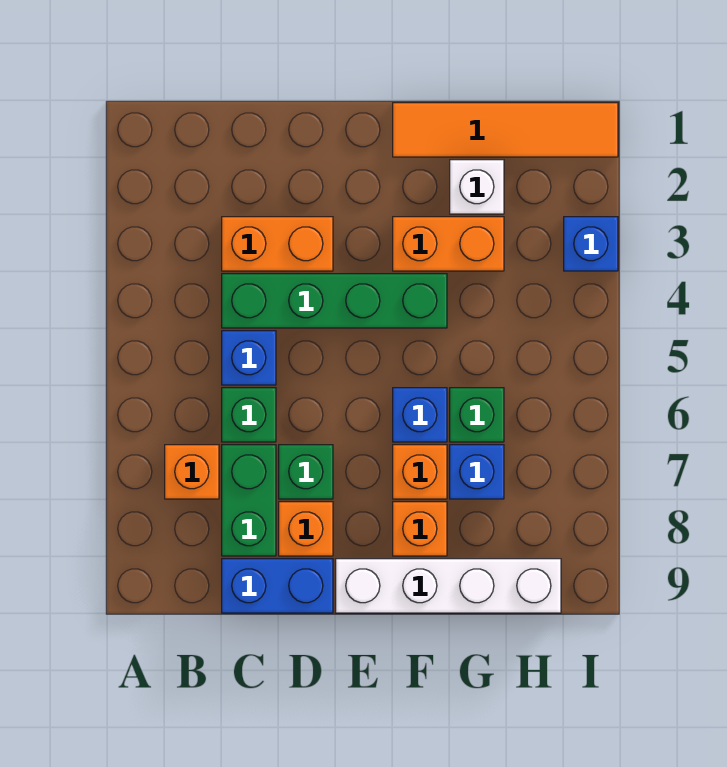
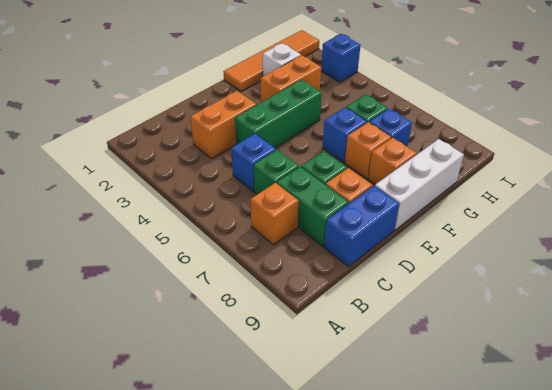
green 1x4 brick [222,274,447,328] -> green 1x3 brick [235,80,322,148]
white 1x4 brick [336,559,561,613] -> white 1x3 brick [375,139,464,230]

